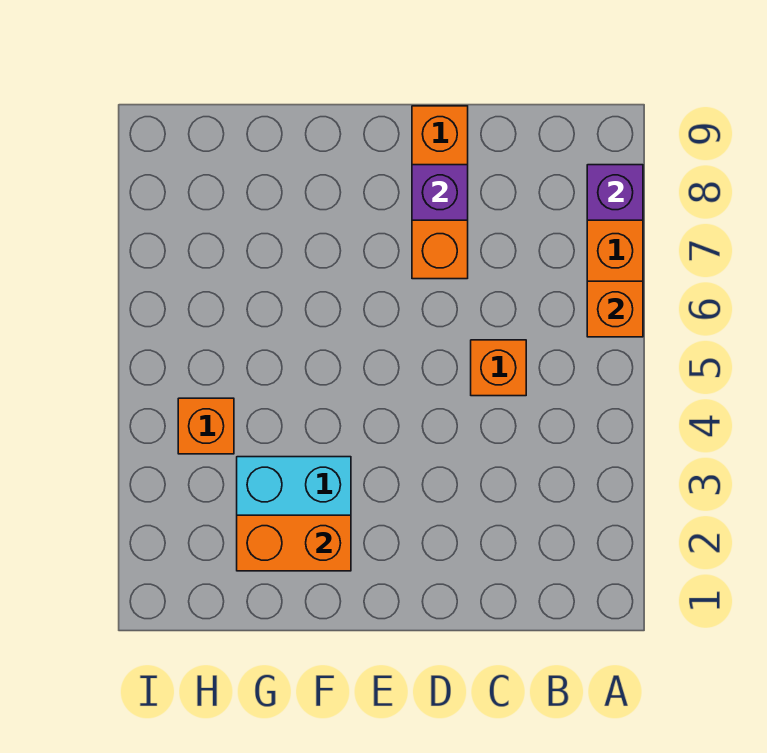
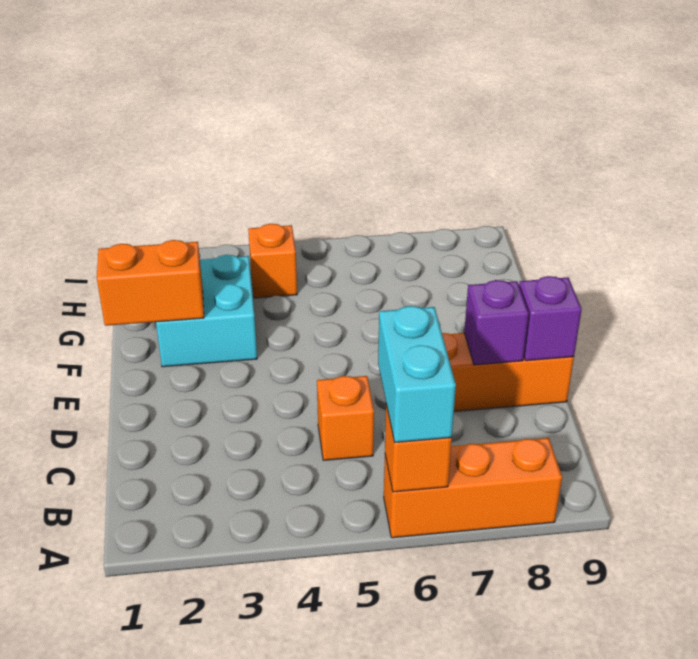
none -> cyan 1x2 brick [378,306,456,442]
purple 1x1 brick [587,165,643,220] -> purple 1x1 brick moved to [519,276,582,361]
orange 1x2 brick [237,515,351,571] -> orange 1x2 brick turned to [97,240,204,326]

